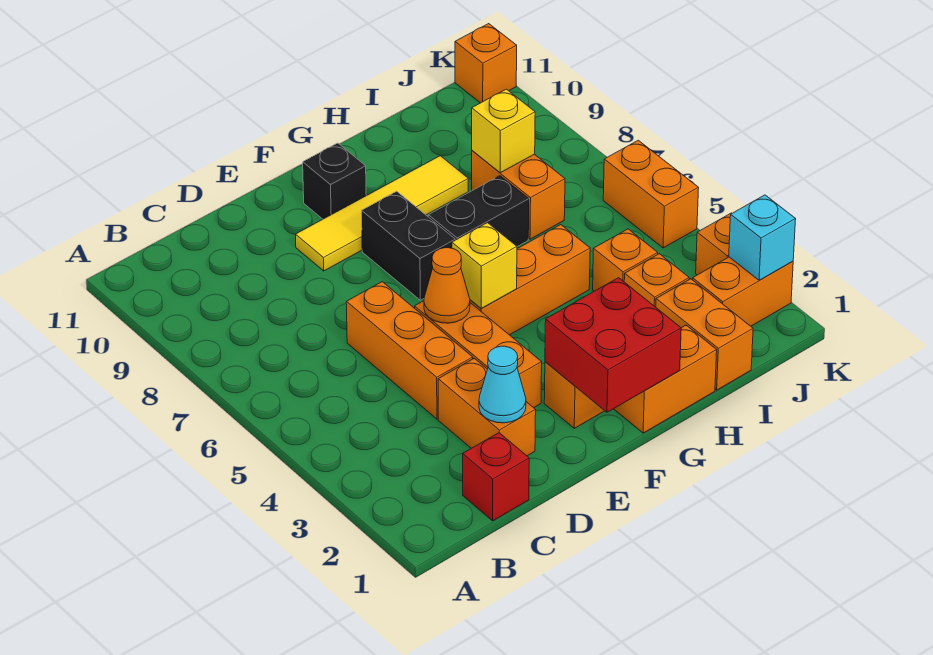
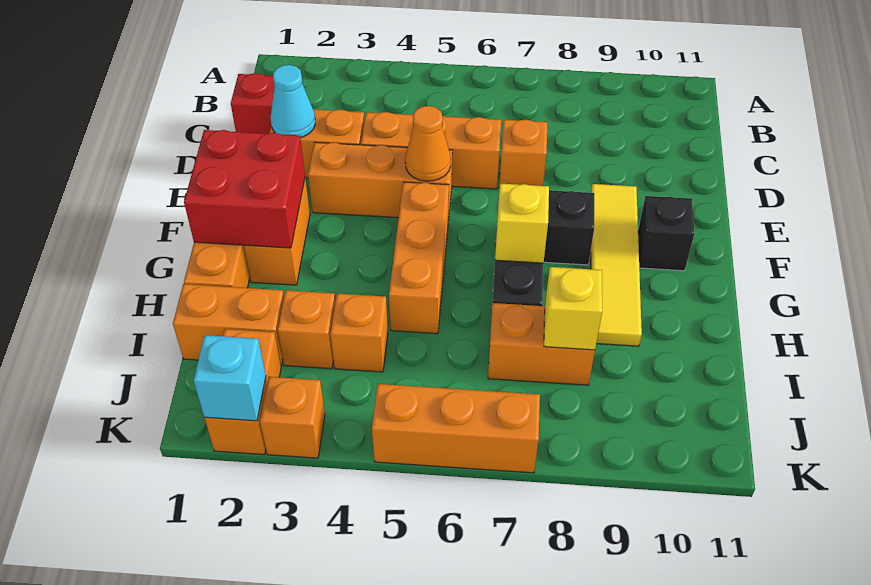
yellow 1x1 brick [452,223,517,309] -> yellow 1x1 brick moved to [495,184,549,263]
orange 1x2 brick [603,140,699,248] -> orange 1x3 brick [372,384,540,473]
orange 1x1 brick [455,24,517,103] -> orange 1x1 brick moved to [499,119,547,187]

